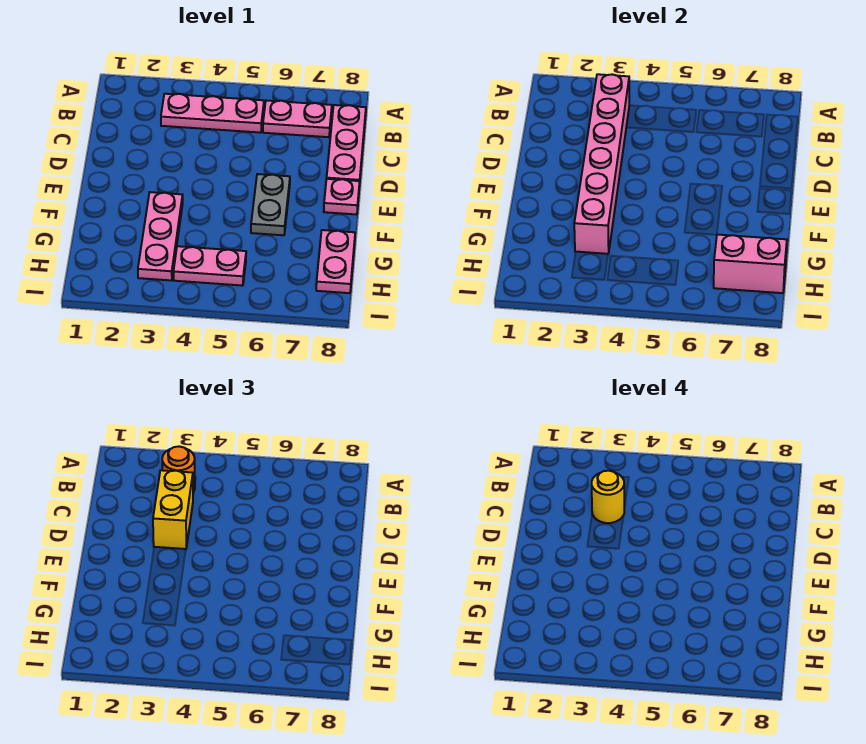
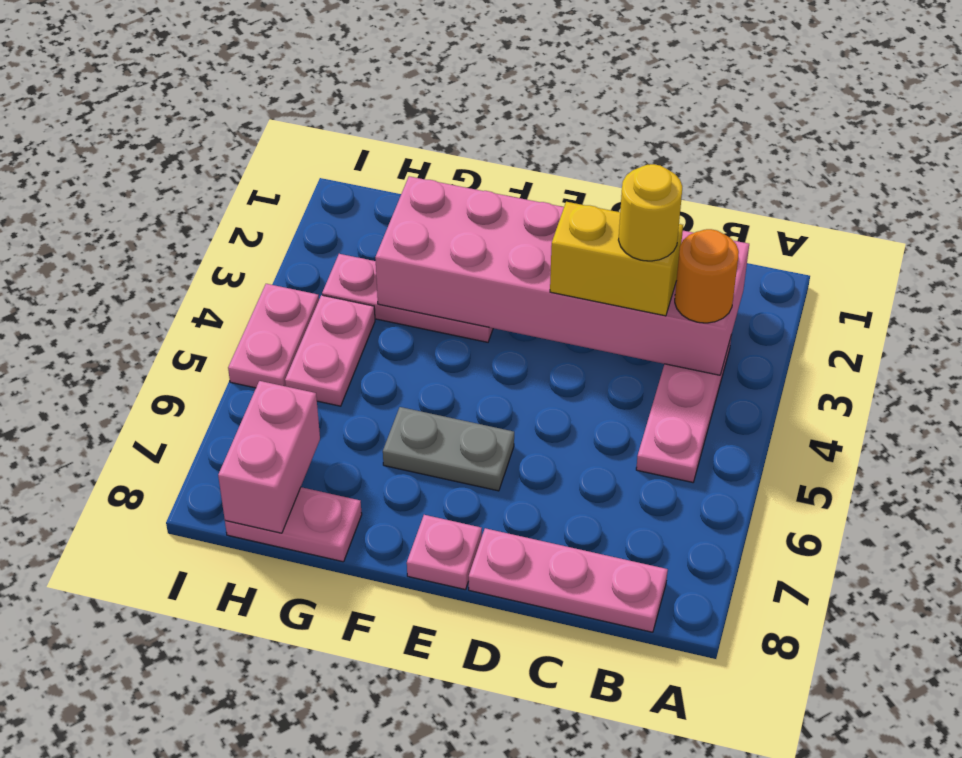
pink 1x6 brick [574,74,629,254] -> pink 2x6 brick [375,176,749,375]
pink 1x2 plate [263,101,332,137] -> pink 1x2 plate moved to [228,284,319,388]

